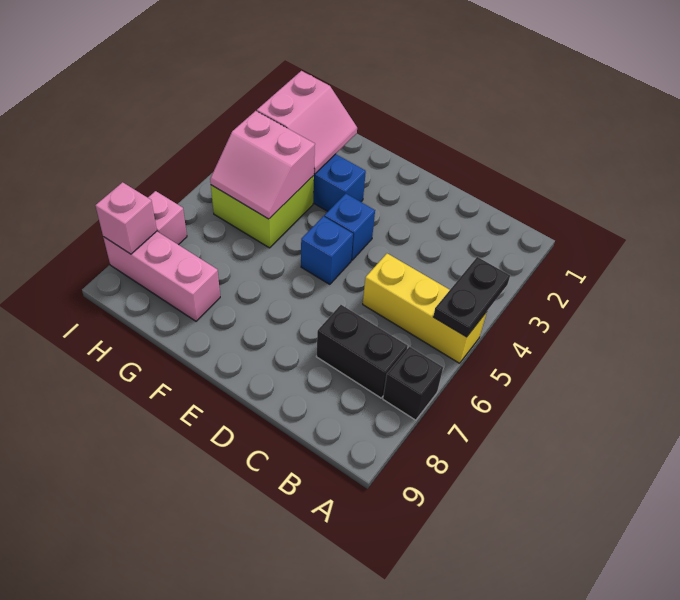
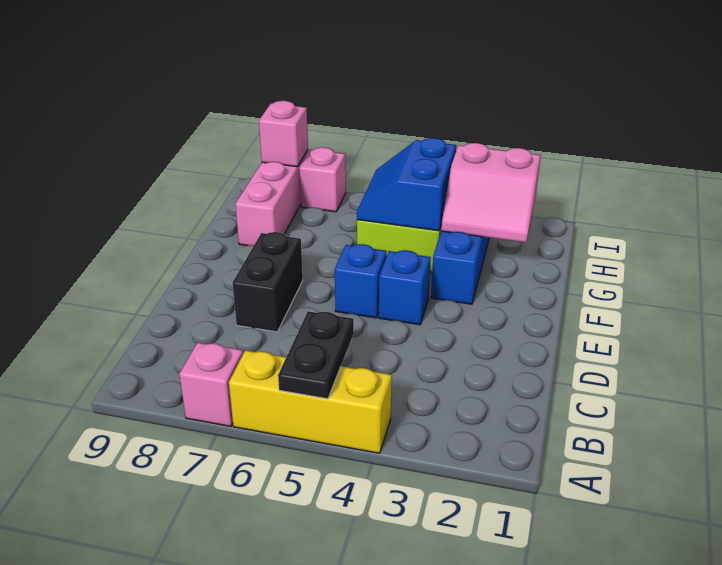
black 1x2 plate [433,257,510,337] -> black 1x2 plate turned to [278,311,354,399]
yellow 1x3 brick [363,254,487,363] -> yellow 1x3 brick turned to [229,350,392,453]
black 1x1 brick [383,347,443,420] -> pink 1x1 brick [179,343,243,426]
black 1x2 brick [316,305,408,398] -> black 1x2 brick moved to [233,232,303,332]
pink 2x2 slope [210,111,315,219] -> blue 2x2 slope [357,138,456,231]

